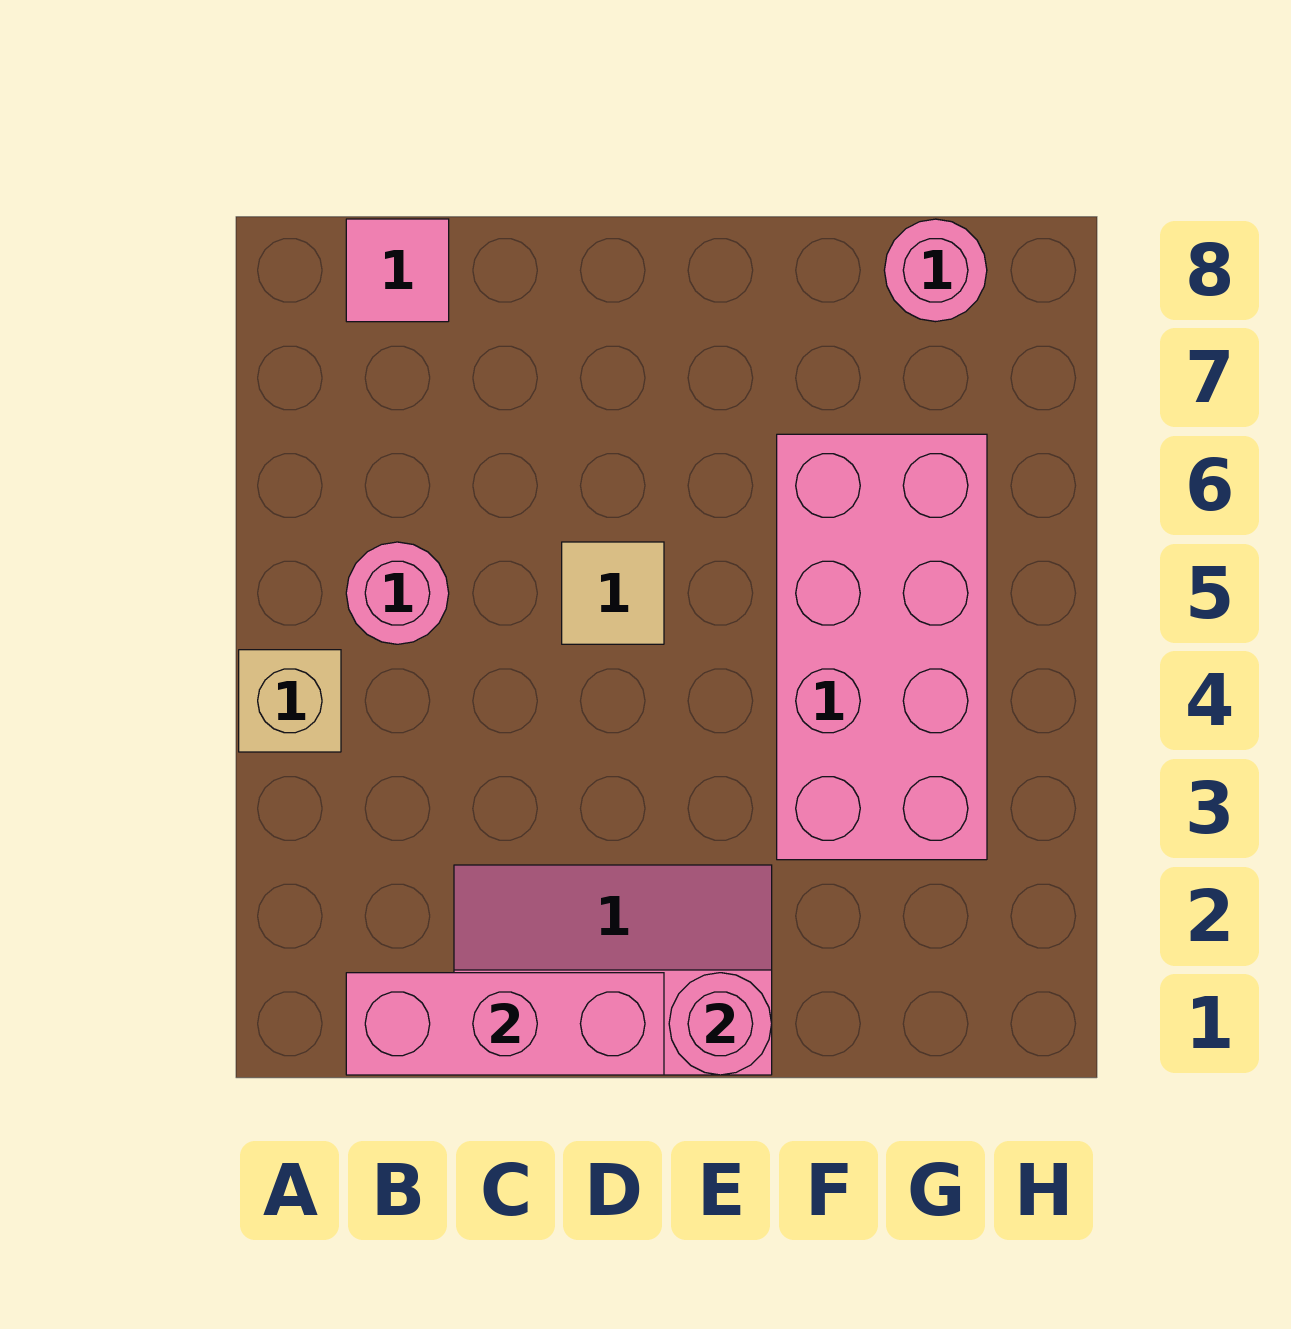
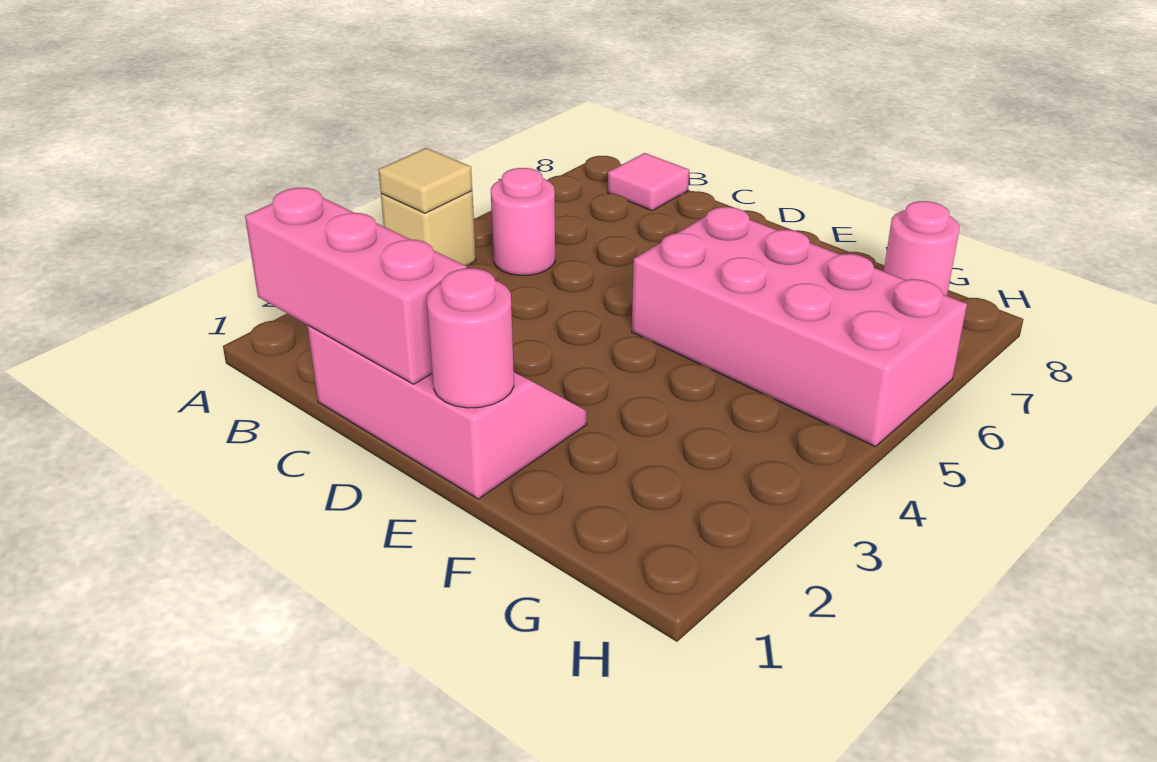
tan 1x1 tile [562,542,664,644] -> tan 1x1 tile moved to [378,148,472,213]
pink 2x4 brick [777,434,987,860] -> pink 2x4 brick turned to [632,207,967,447]

